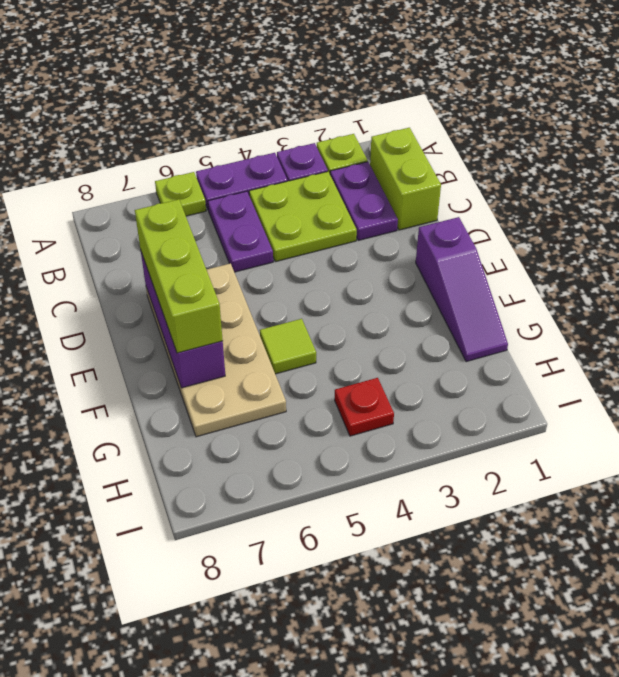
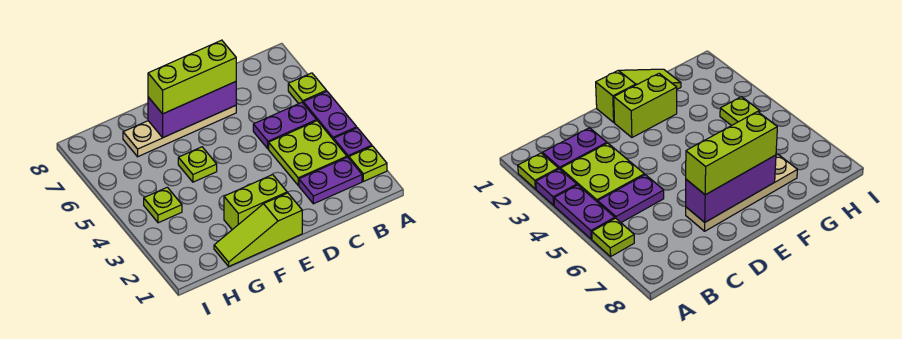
lime 1x2 brick [370,128,441,230] -> lime 1x2 brick moved to [224,175,287,230]
tan 2x4 plate [146,263,286,437] -> tan 1x4 plate [123,105,236,157]
purple 1x3 slope [416,217,508,362] -> lime 1x3 slope [214,193,302,266]
lime 1x1 tile [260,319,316,374] -> lime 1x1 plate [178,147,217,182]
red 1x1 plate [335,378,394,436] -> lime 1x1 plate [144,187,182,223]

